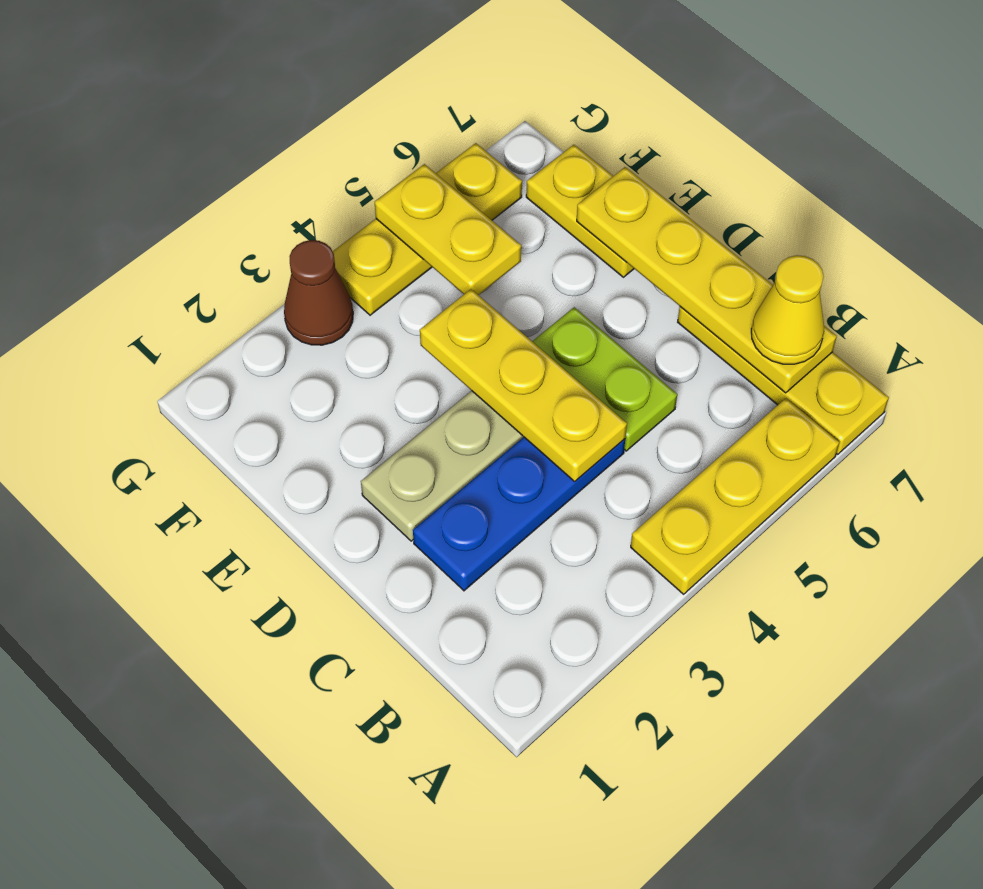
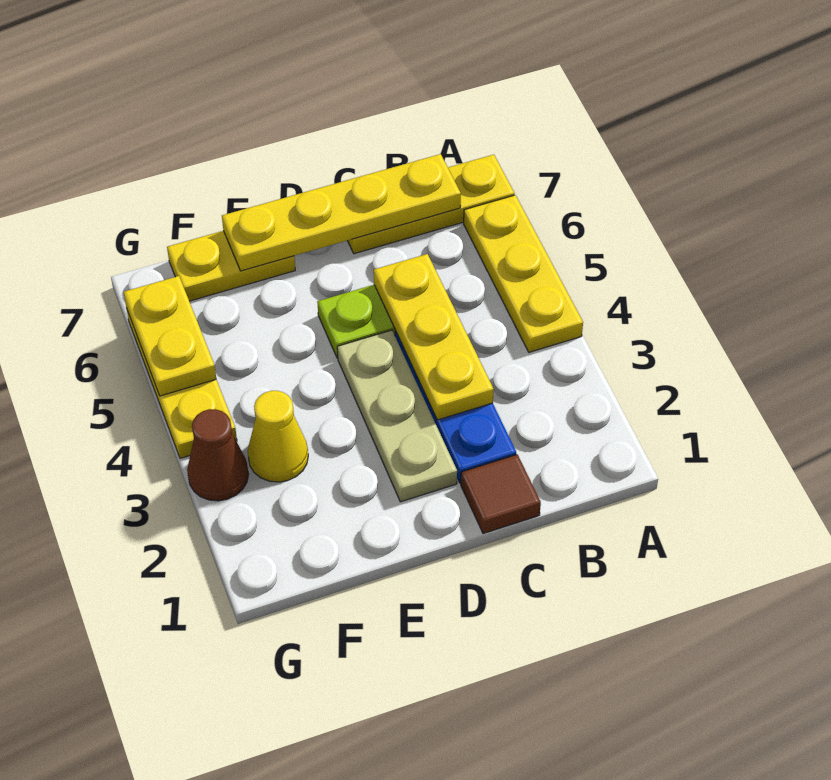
yellow 1x1 cone [751,255,824,364] -> yellow 1x1 cone moved to [248,391,308,482]
none -> brown 1x1 tile [461,454,541,534]
yellow 1x3 plate [420,289,627,482] -> yellow 1x3 plate turned to [374,254,494,420]
yellow 1x2 plate [375,164,521,295] -> yellow 1x2 plate turned to [124,276,216,396]

